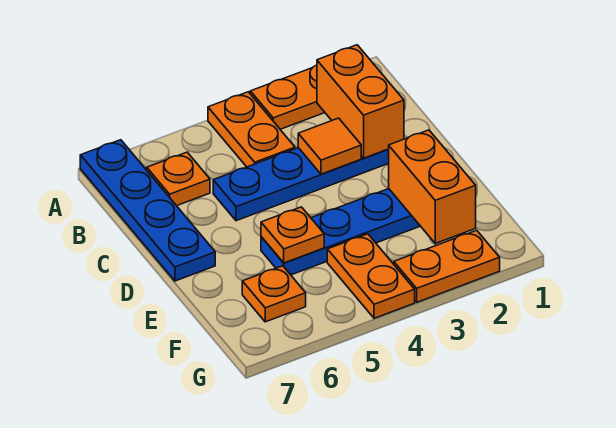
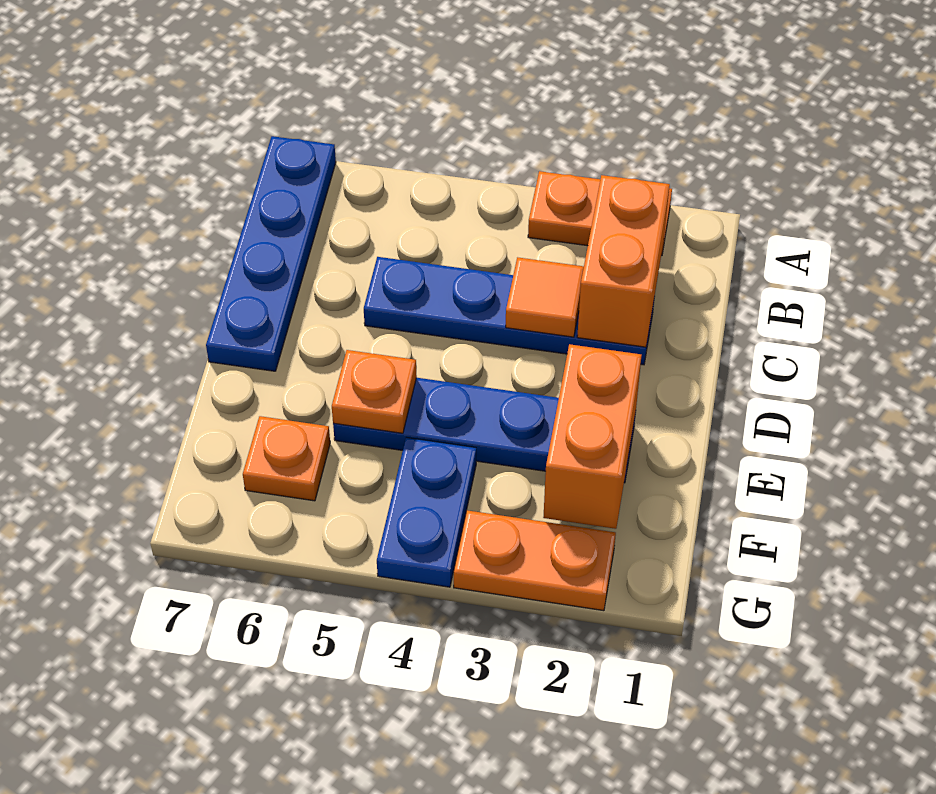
orange 1x2 plate [208,92,295,167] -> none
orange 1x1 plate [147,152,210,206] -> none
orange 1x2 plate [327,234,415,318] -> blue 1x2 plate [377,437,476,587]

